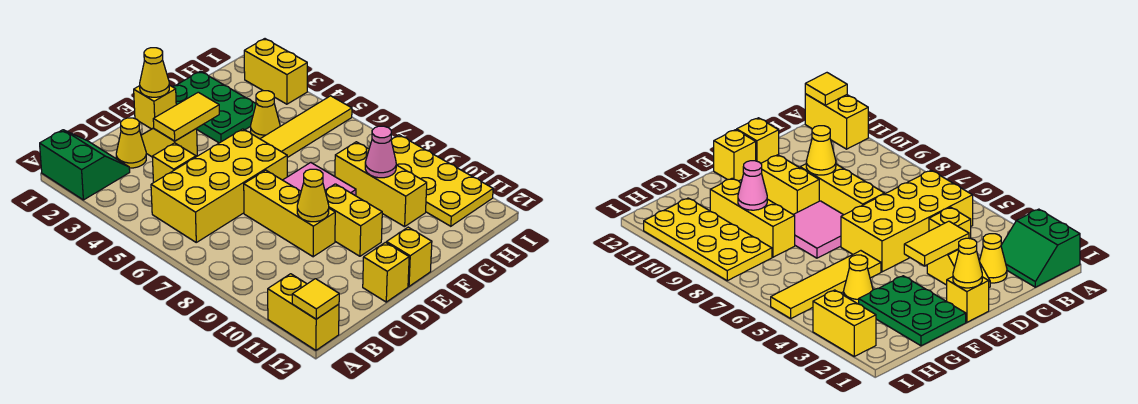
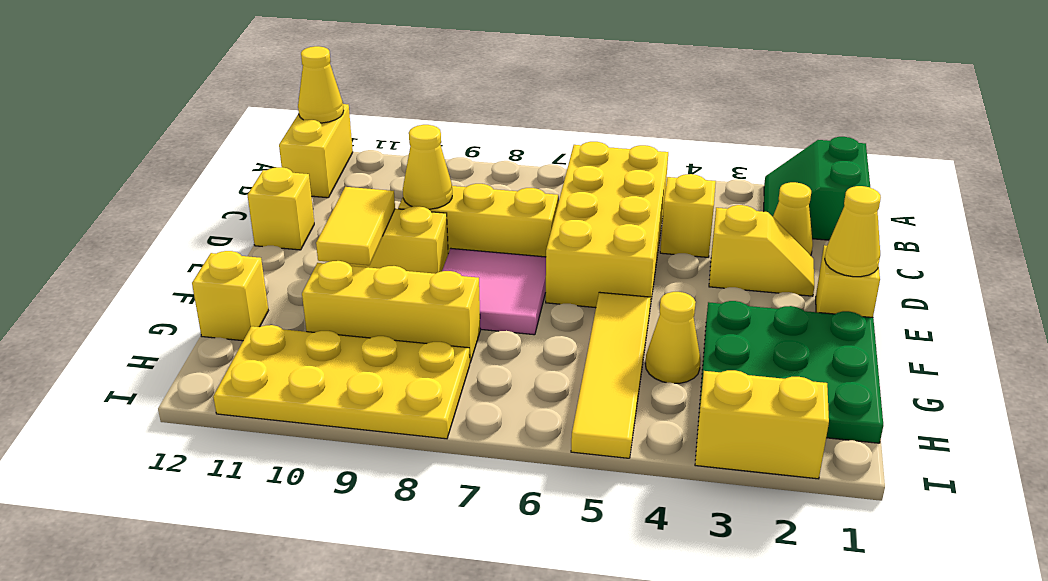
green 2x2 slope [40,130,130,200] -> green 2x2 slope turned to [764,137,870,240]
yellow 1x2 brick [268,274,339,350] -> yellow 1x2 brick turned to [279,104,353,198]
yellow 1x1 tile [292,279,339,319] -> yellow 1x1 cone [298,46,344,123]
yellow 1x2 tile [153,92,219,141] -> yellow 1x2 tile moved to [316,187,395,265]
yellow 1x1 brick [386,227,432,286] -> yellow 1x1 brick moved to [192,251,268,341]
green 2x3 plate [173,71,256,143] -> green 3x3 plate [698,301,883,443]
pink 1x1 cone [365,126,396,178] -> none

